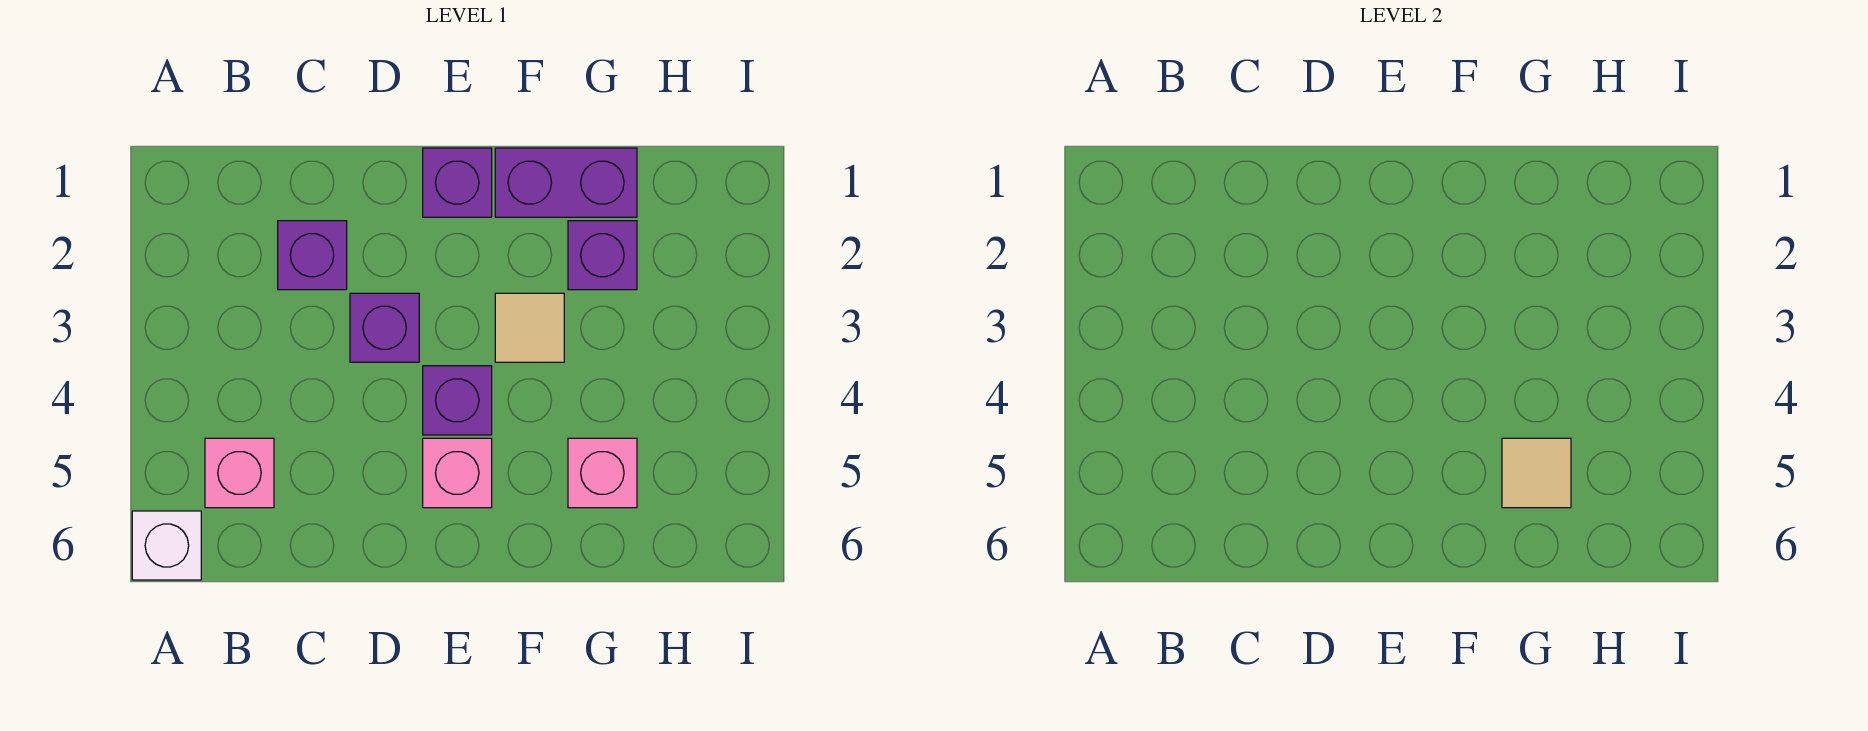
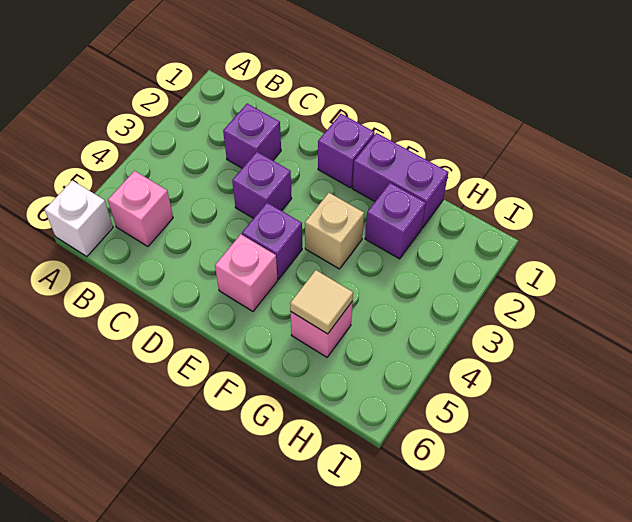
tan 1x1 tile [495,293,564,362] -> tan 1x1 brick [305,193,364,269]

